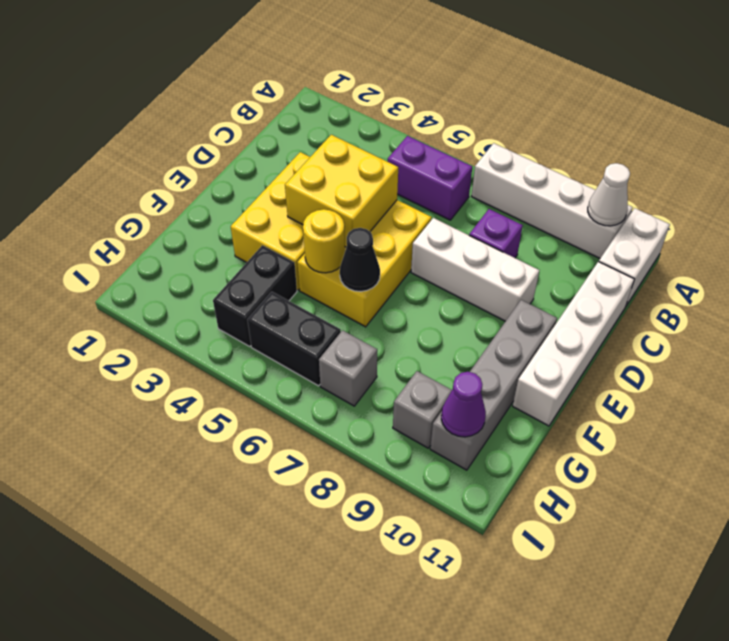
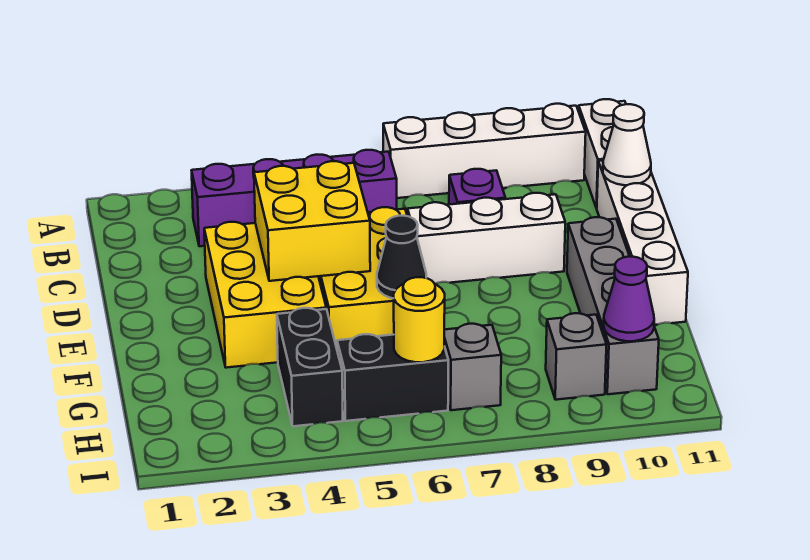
white 1x1 cone [588,163,630,226] -> white 1x1 cone moved to [603,104,651,185]
purple 1x2 brick [388,136,472,220] -> purple 1x4 brick [192,150,397,246]
yellow 1x1 round brick [303,209,345,273] -> yellow 1x1 round brick moved to [394,277,445,362]

